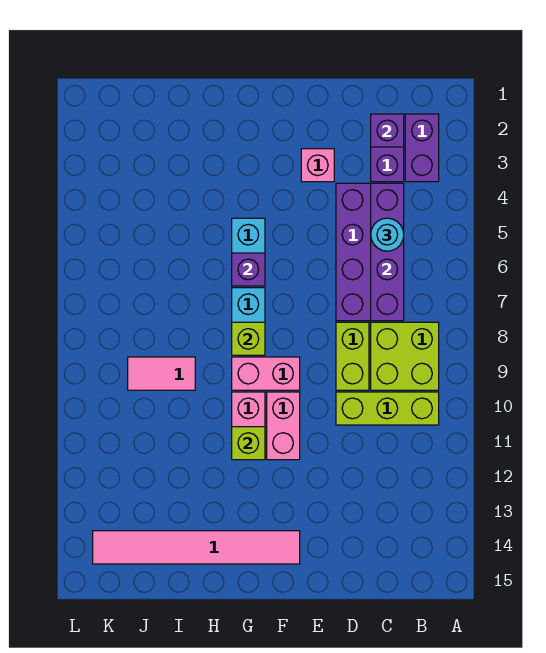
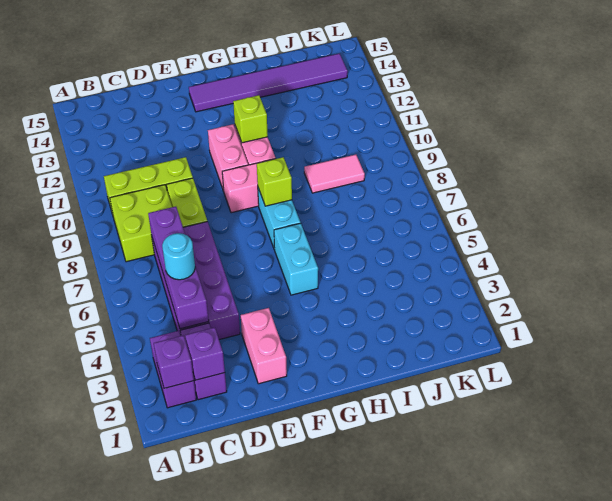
pink 1x1 brick [301,149,334,182] -> pink 1x2 brick [241,308,287,384]
pink 1x6 tile [93,531,300,564] -> purple 1x6 tile [189,53,348,112]
purple 1x1 brick [232,253,265,286] -> purple 1x1 brick moved to [154,336,194,388]

